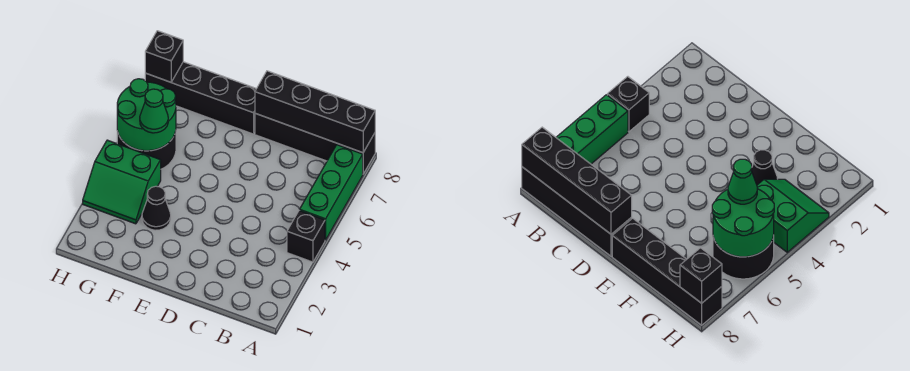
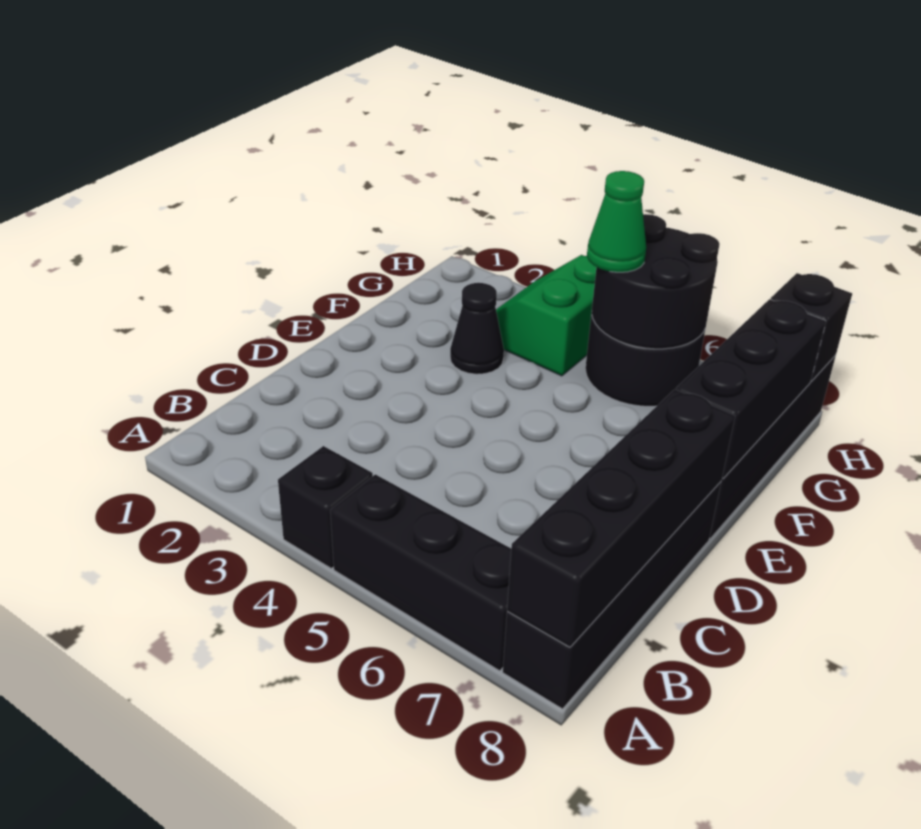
green 1x3 brick [300,145,363,240] -> black 1x3 brick [330,474,511,671]
none -> black 1x3 brick [676,299,826,478]
green 2x2 round brick [117,79,176,151] -> black 2x2 round brick [592,214,719,349]

